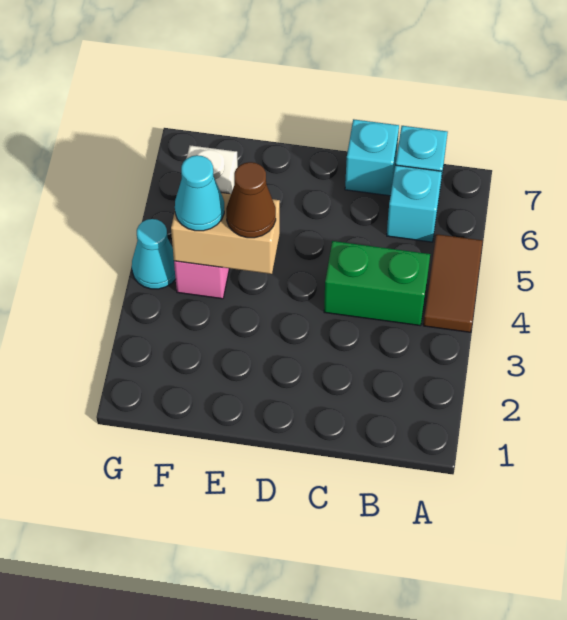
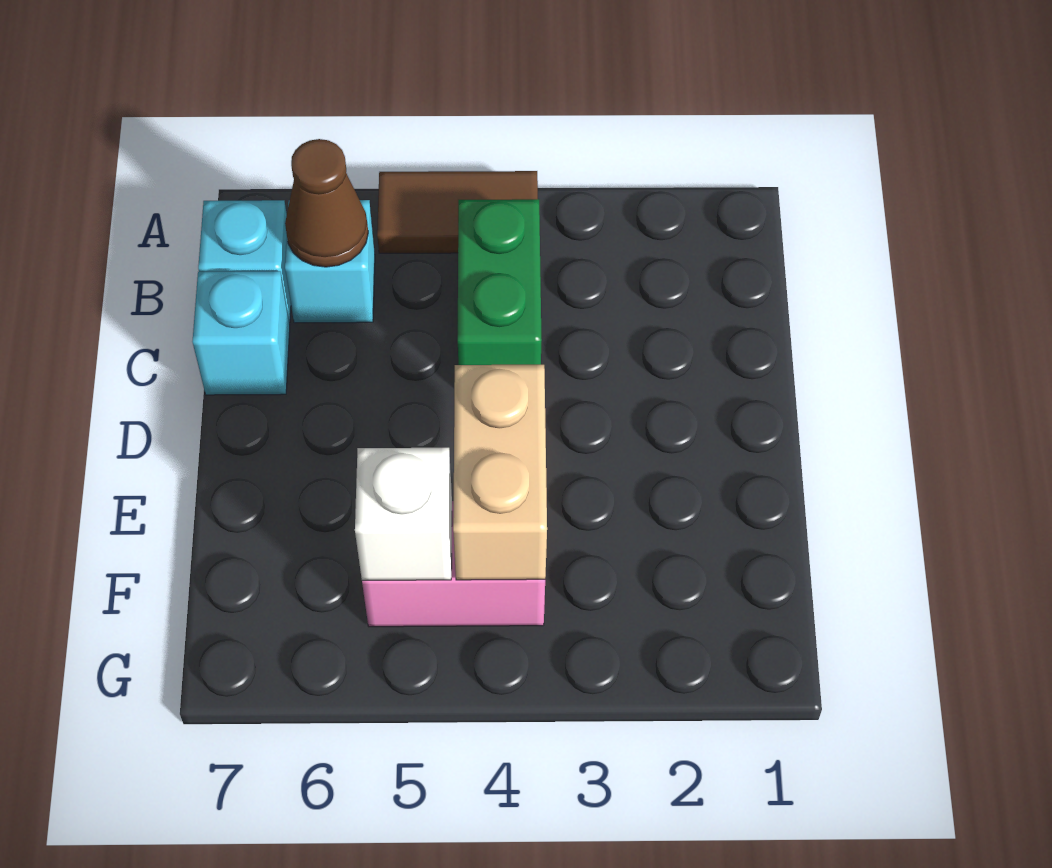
brown 1x1 cone [226,162,276,238] -> brown 1x1 cone moved to [285,139,368,267]
cyan 1x1 cone [175,155,224,231] -> none
cyan 1x1 cone [132,219,176,289] -> none

